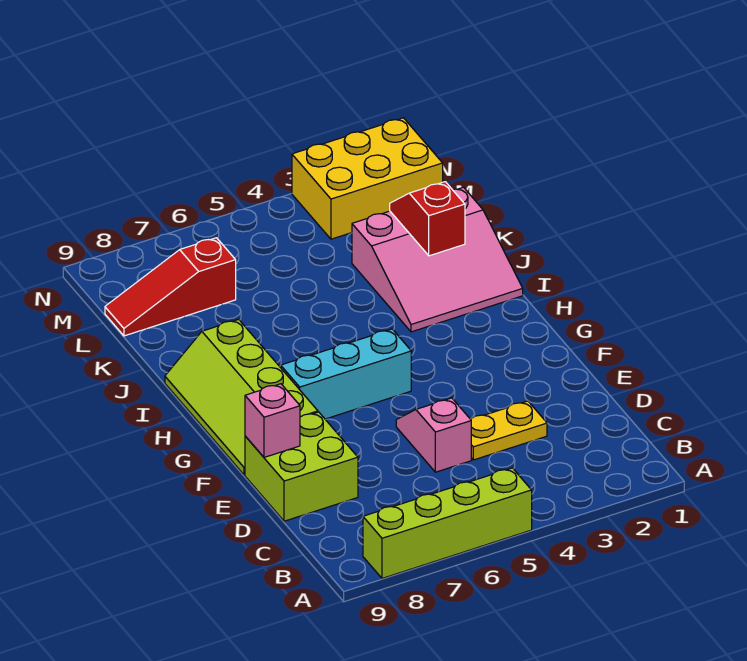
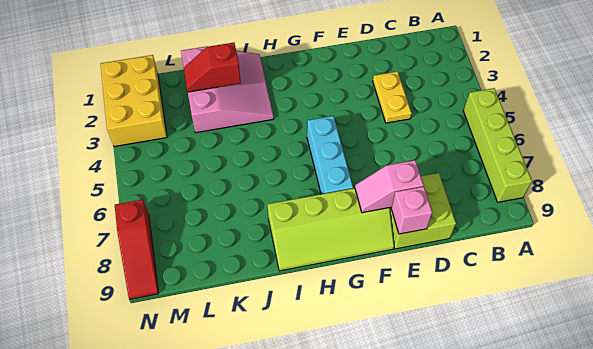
pink 1x2 slope [396,398,471,472] -> pink 1x2 slope moved to [355,160,423,213]
red 1x3 slope [105,238,236,336] -> red 1x3 slope moved to [115,200,159,299]

